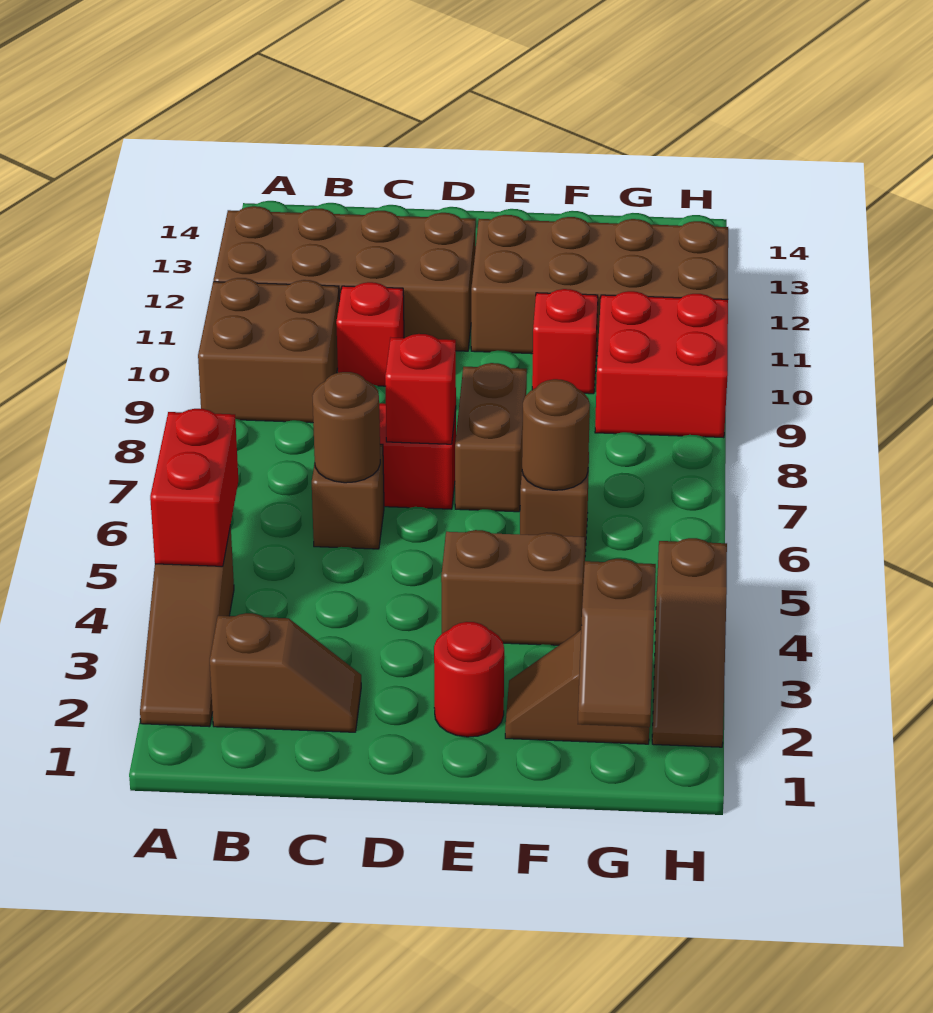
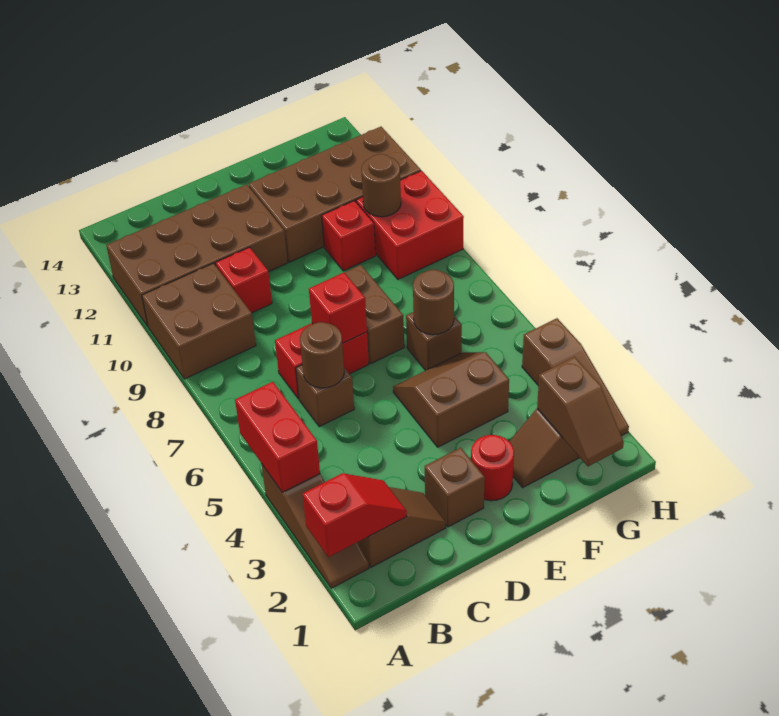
none -> red 1x2 slope [303,473,407,557]
none -> brown 1x1 brick [425,448,485,527]
none -> brown 1x1 round brick [361,154,401,217]

